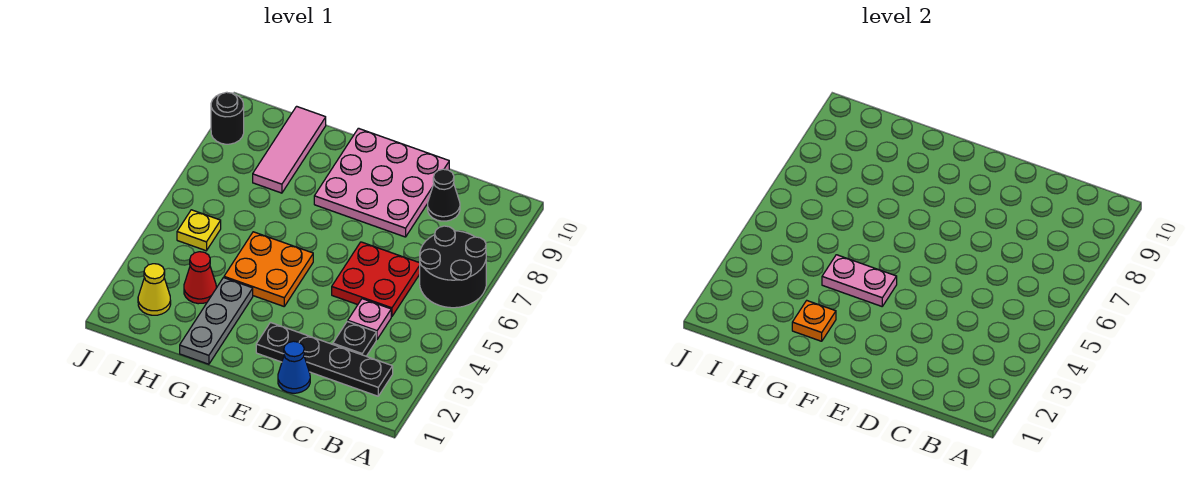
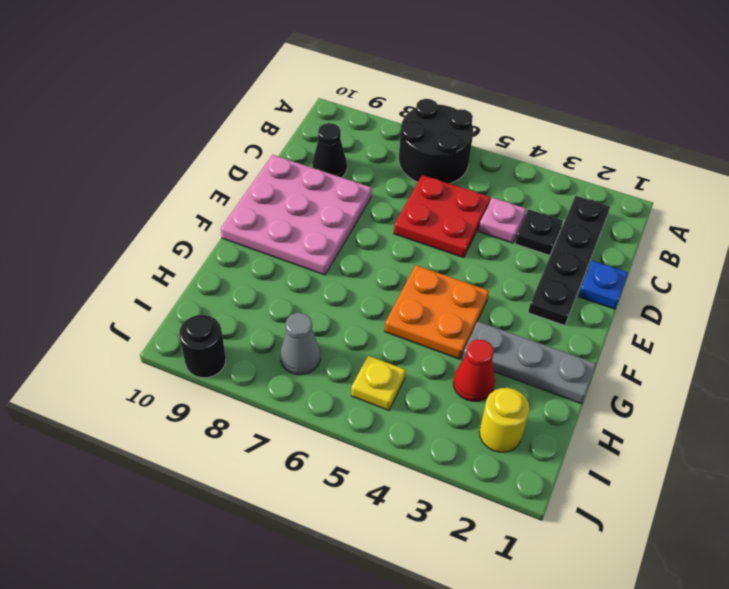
blue 1x1 cone [278,341,310,393] -> blue 1x1 plate [578,261,628,309]
pink 1x2 plate [822,255,897,306] -> none
orange 1x1 plate [792,301,836,341] -> none
pink 1x3 tile [253,106,326,193] -> none
yellow 1x1 cone [138,264,171,315] -> yellow 1x1 round brick [479,388,530,452]
none -> grey 1x1 cone [280,313,321,375]

